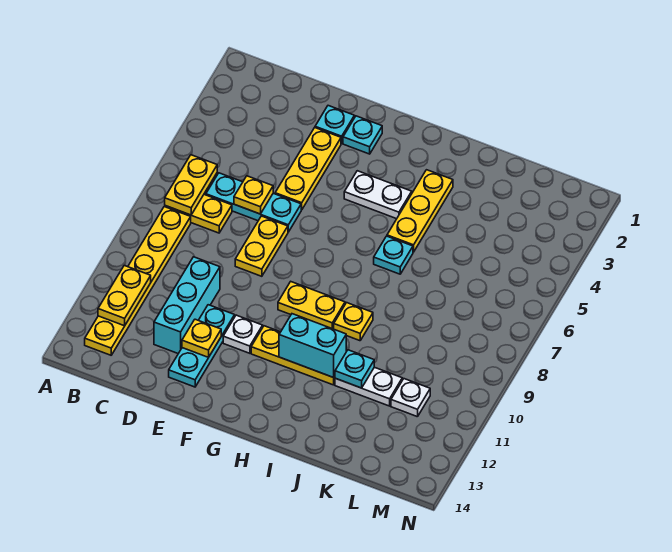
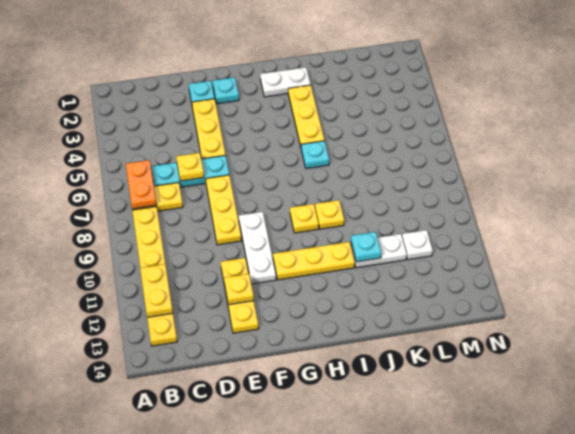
yellow 1x2 plate [165,155,217,215] -> orange 1x2 plate [126,160,156,209]
cyan 1x3 brick [154,257,220,354] -> none
yellow 1x2 plate [235,216,288,276] -> yellow 1x3 plate [206,175,242,245]
cyan 1x3 plate [169,305,235,387] -> yellow 1x3 plate [221,258,259,333]
white 1x1 plate [223,315,263,353] -> white 1x3 plate [239,212,276,284]
white 1x2 plate [344,171,412,219] -> white 1x2 plate moved to [260,67,311,97]
yellow 1x2 plate [278,282,345,329] -> yellow 1x1 plate [290,204,319,233]
cyan 1x2 brick [279,314,346,378] -> none

